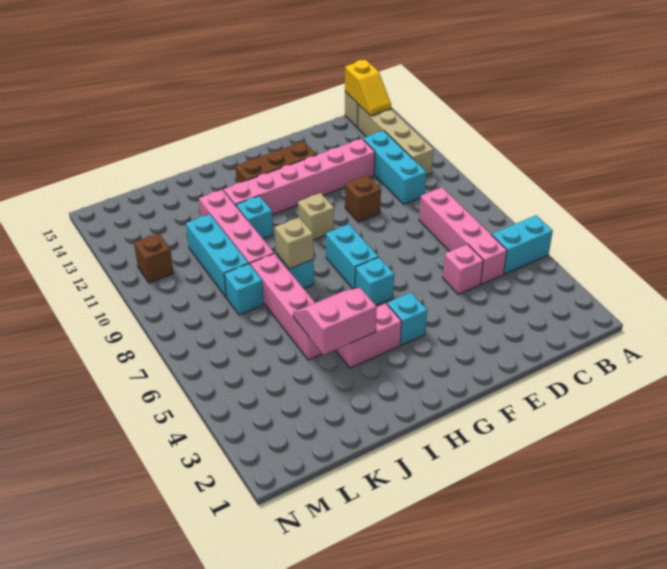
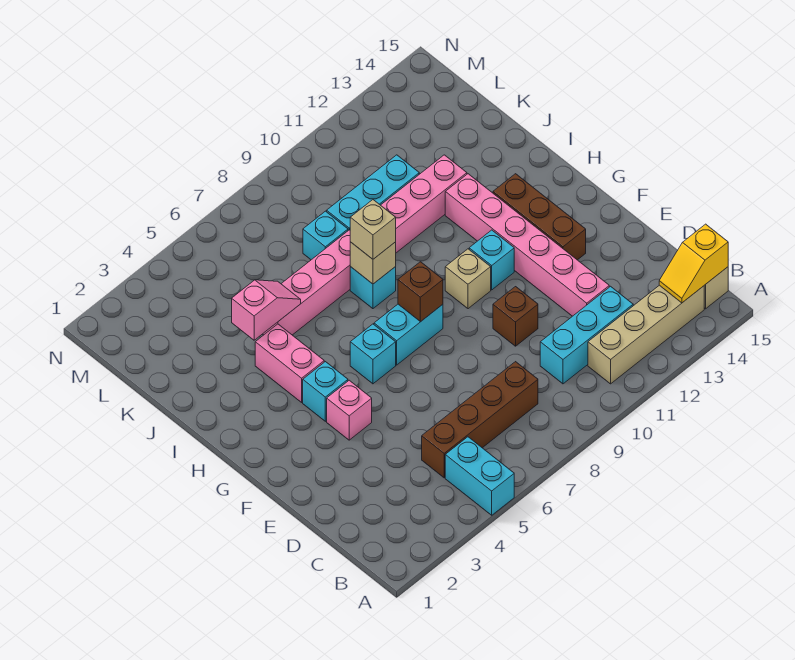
pink 1x4 brick [419,187,507,284] -> brown 1x4 brick [422,362,538,478]
pink 1x1 brick [443,244,484,294] -> pink 1x1 brick moved to [327,380,372,440]
pink 2x2 slope [293,288,377,355] -> pink 1x2 slope [232,280,301,340]
none -> tan 1x1 brick [350,200,396,259]
cyan 1x1 brick [236,196,273,239] -> cyan 1x1 brick moved to [469,230,514,290]
brown 1x1 brick [134,233,174,283] -> brown 1x1 brick moved to [398,262,443,322]

